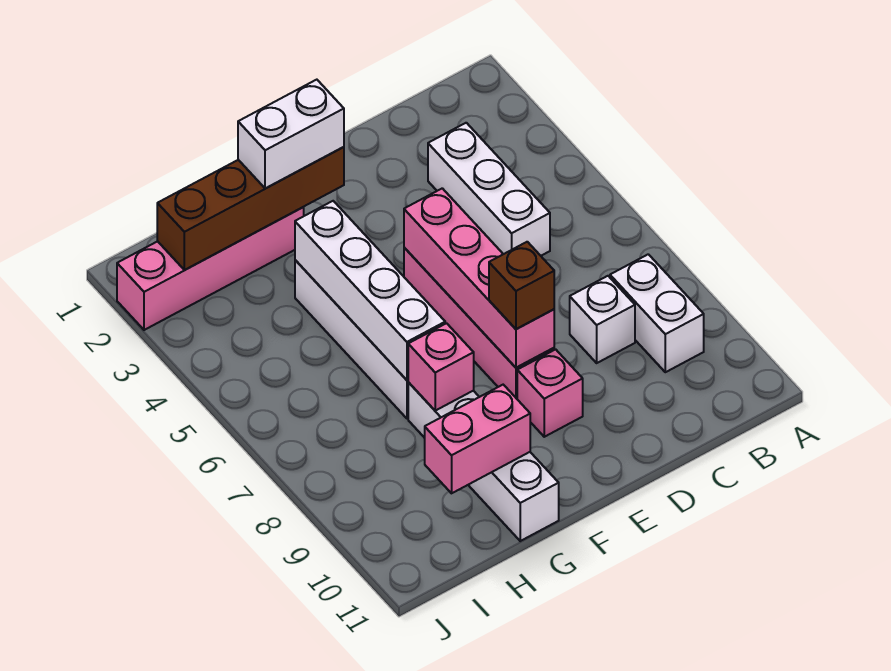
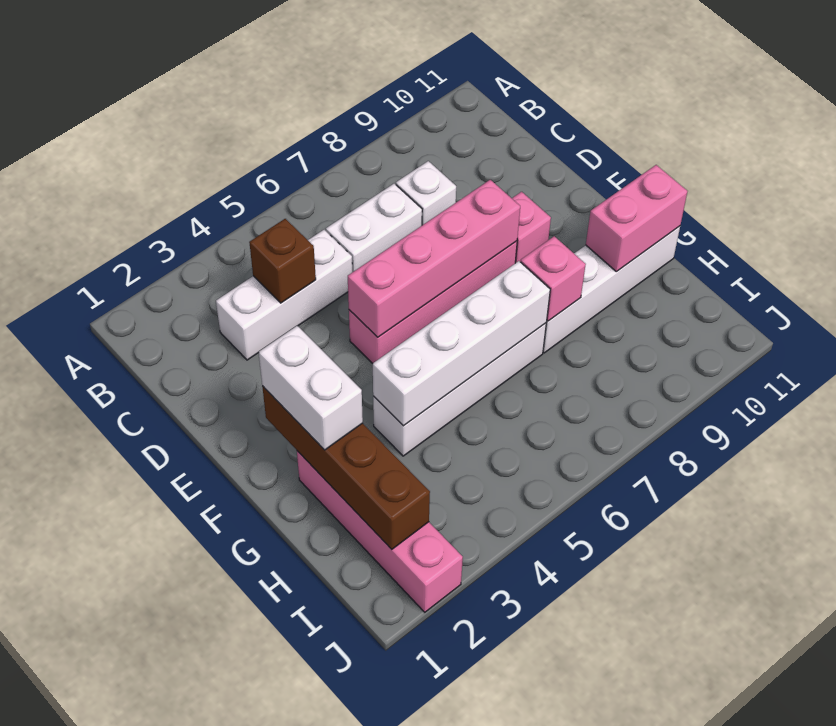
white 1x2 brick [610,254,704,372] -> white 1x2 brick moved to [326,184,422,272]
brown 1x1 brick [489,242,554,329] -> brown 1x1 brick moved to [249,219,316,303]
pink 1x2 brick [425,385,530,493] -> pink 1x2 brick turned to [586,165,688,272]

